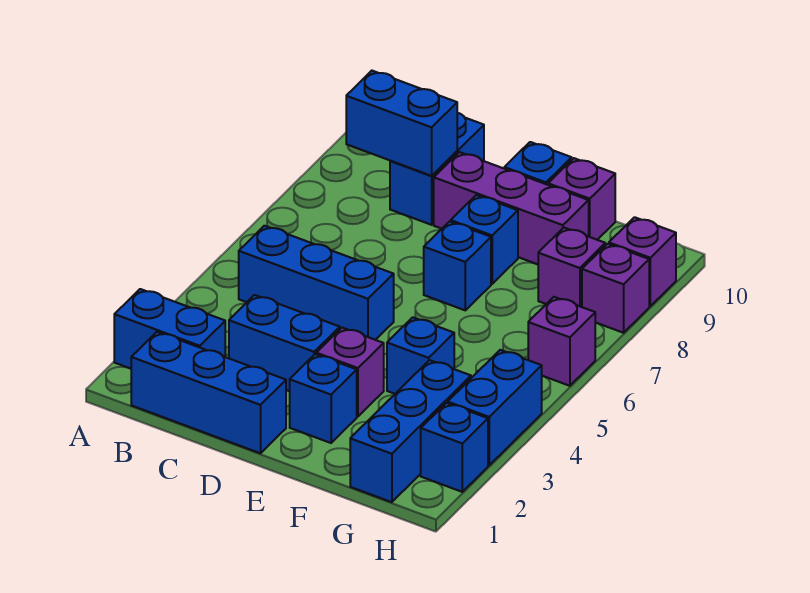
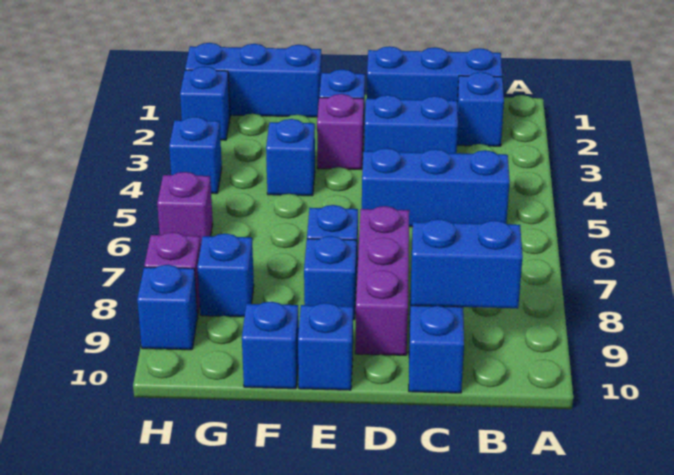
blue 1x2 brick [114,289,225,369] -> blue 1x1 brick [457,72,504,146]
purple 1x3 brick [434,152,589,264] -> purple 1x3 brick turned to [355,206,409,355]
purple 1x1 brick [548,158,615,240] -> blue 1x1 brick [242,302,299,389]
blue 1x3 brick [350,360,471,502] -> blue 1x3 brick turned to [185,43,322,117]
purple 1x1 brick [538,228,605,307] -> blue 1x1 brick [197,234,254,317]
blue 1x2 brick [448,350,542,465] -> blue 1x1 brick [169,117,222,194]
purple 1x1 brick [609,217,676,306] -> blue 1x1 brick [137,265,198,350]

